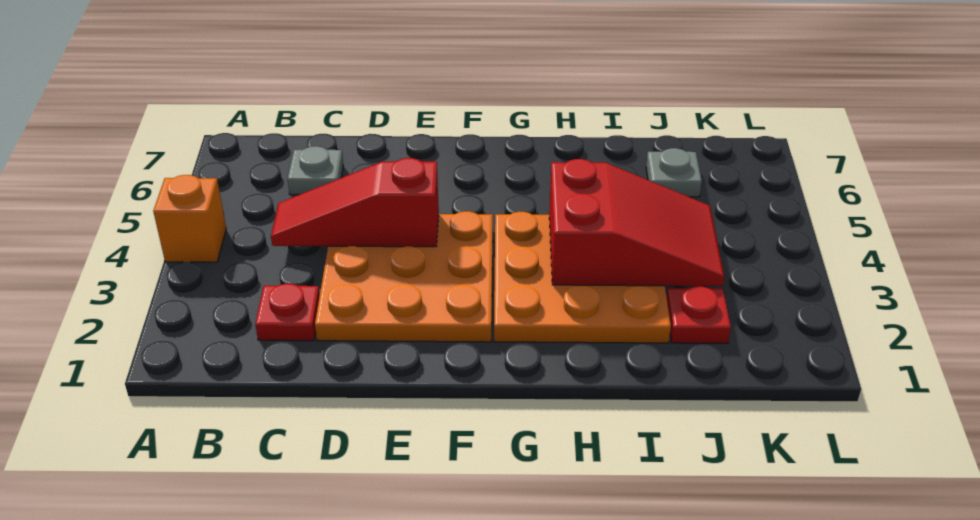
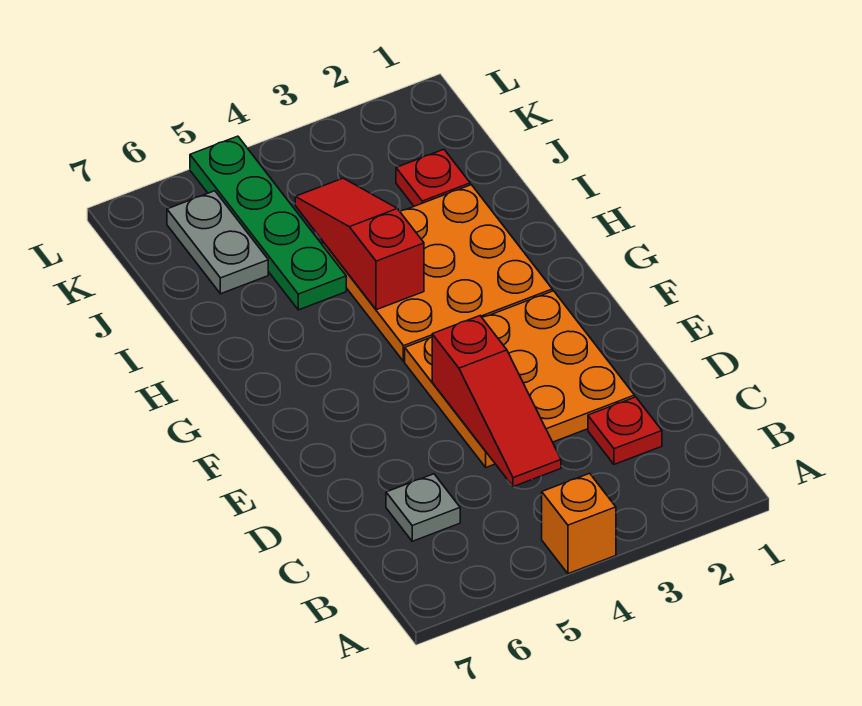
red 2x3 slope [549,159,724,286] -> red 1x3 slope [295,178,424,310]
none -> green 1x4 plate [190,136,346,310]
grey 1x1 plate [646,148,702,197] -> grey 1x2 plate [167,191,268,294]

